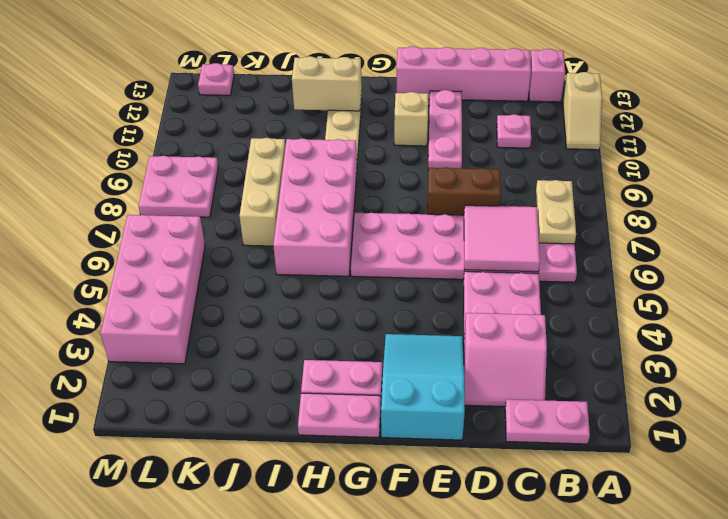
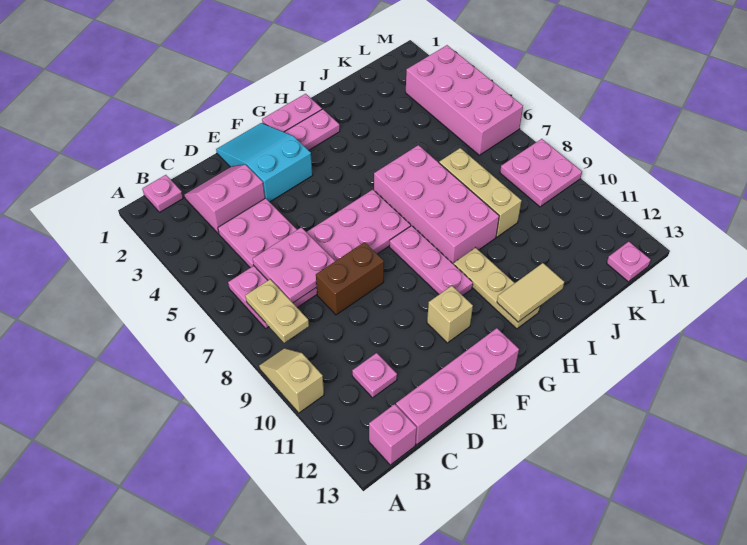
tan 1x2 slope [563,72,602,150] -> tan 1x2 slope moved to [259,348,324,413]
pink 1x2 plate [505,399,590,444] -> pink 1x1 plate [142,175,183,212]
pink 2x2 tile [464,205,540,272] -> pink 2x2 plate [253,227,335,303]
cyan 2x3 slope [381,334,465,440] -> cyan 2x3 slope turned to [216,123,313,202]
pink 1x3 plate [428,90,462,170] -> pink 1x3 plate moved to [389,226,473,295]
tan 1x2 brick [292,56,362,111] -> tan 1x2 tile [497,263,564,322]

